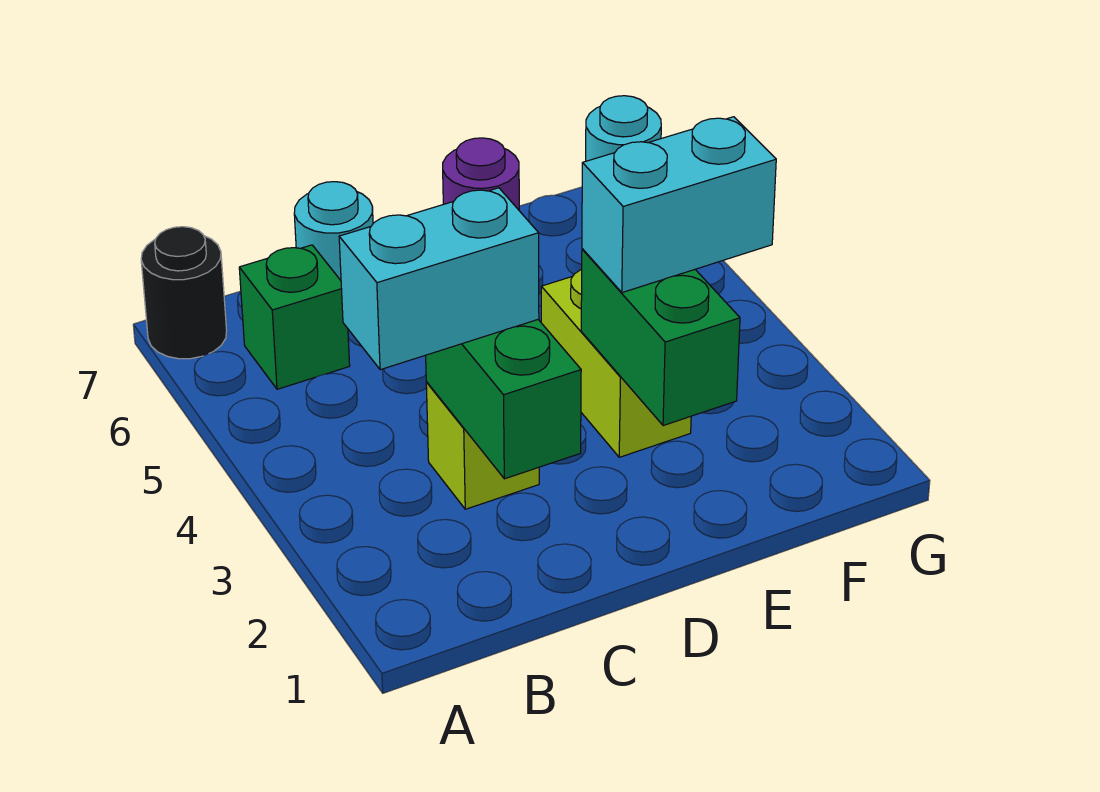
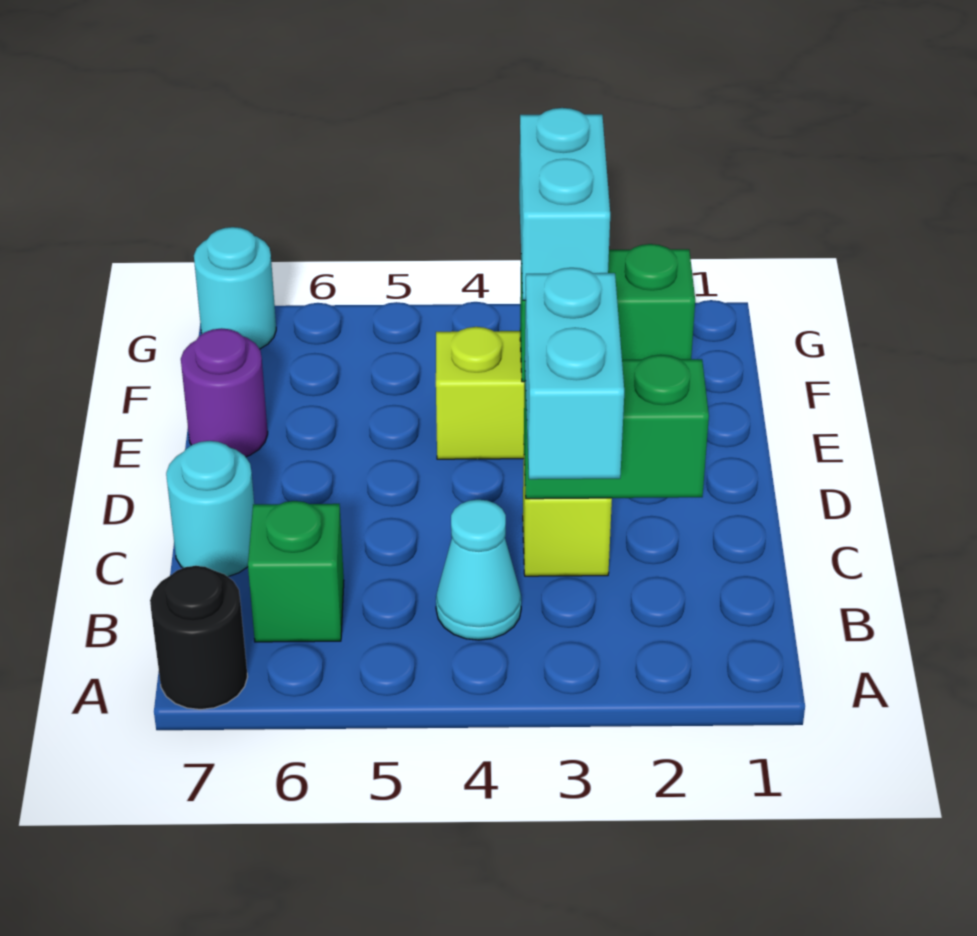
none -> cyan 1x1 cone [436,500,521,640]

